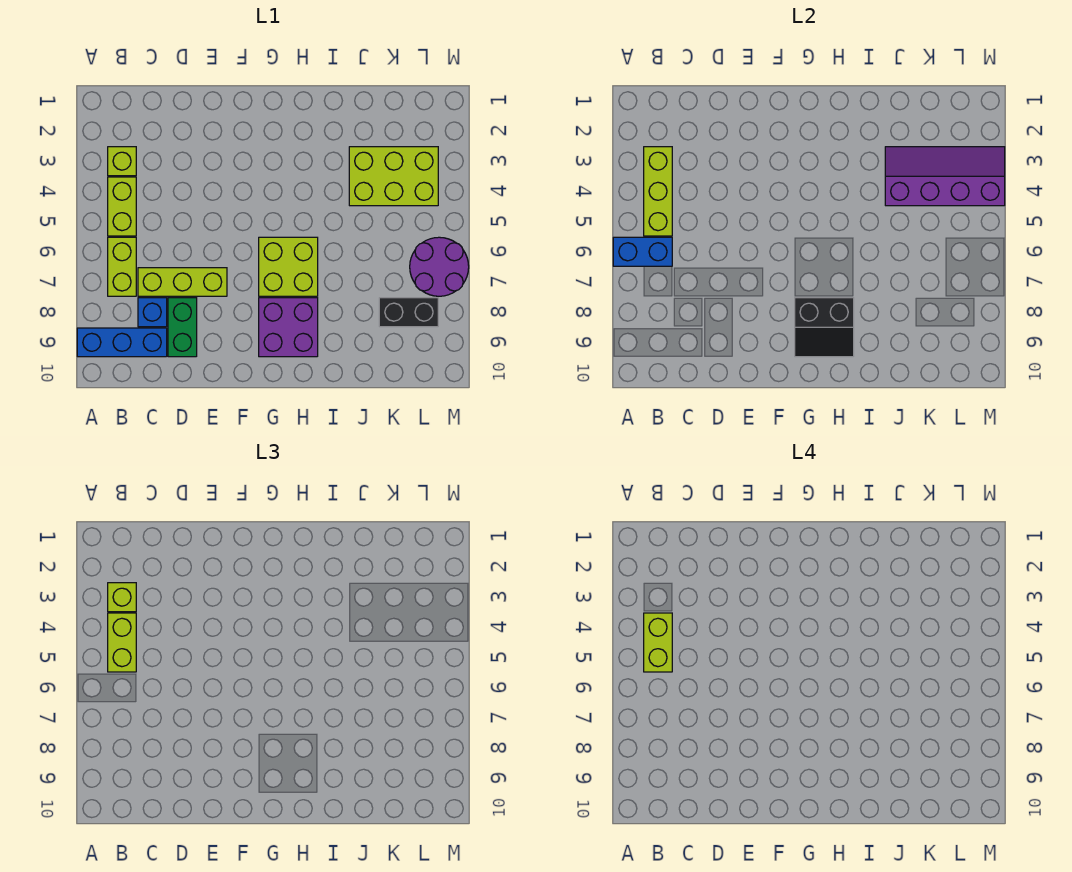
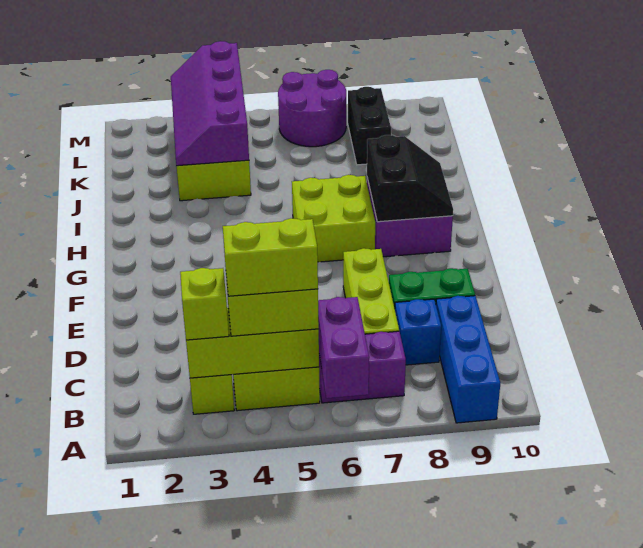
blue 1x2 brick [613,237,672,266] -> purple 1x2 brick [318,297,369,398]
lime 1x2 brick [108,237,136,296] -> purple 1x2 brick [319,331,406,403]

